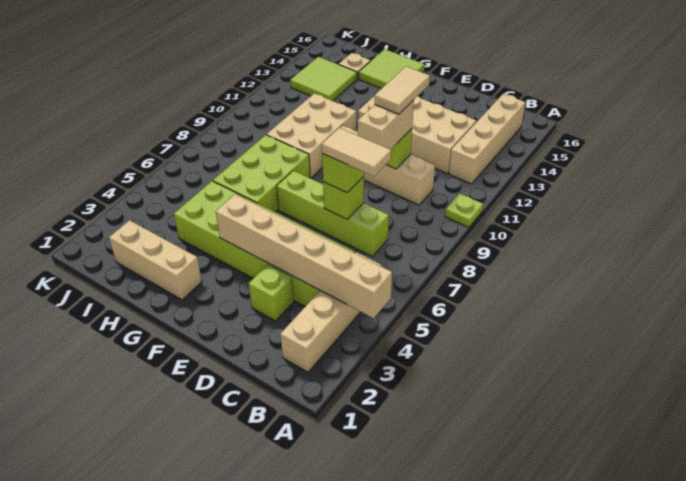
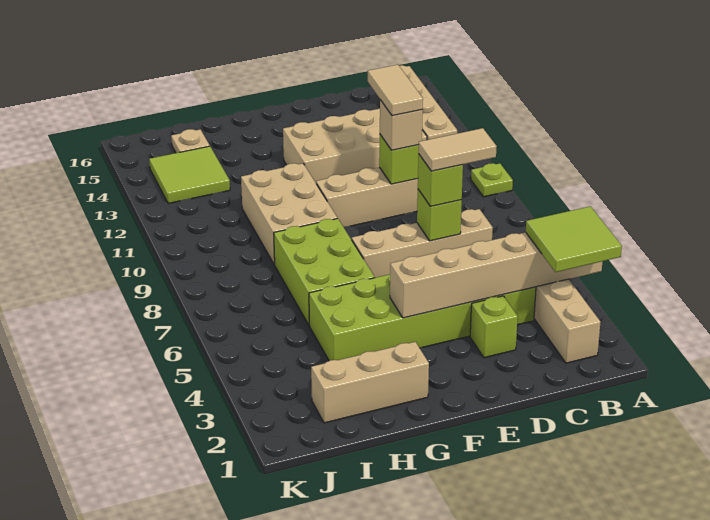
lime 1x4 brick [277,170,389,257] -> tan 1x4 brick [352,209,493,278]
tan 1x2 brick [358,100,414,150] -> tan 1x1 brick [380,100,423,150]
lime 2x2 tile [359,49,424,89] -> lime 2x2 tile moved to [526,206,622,272]

